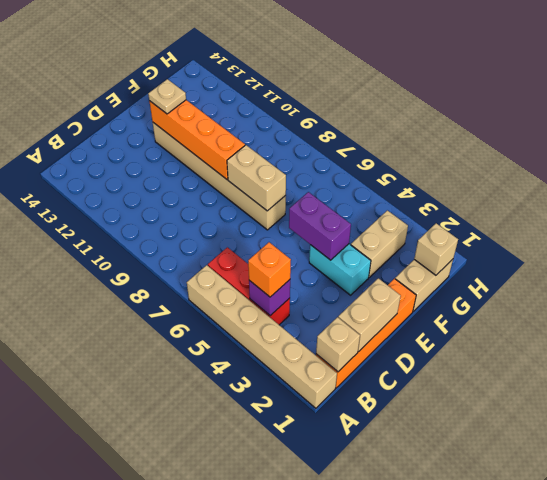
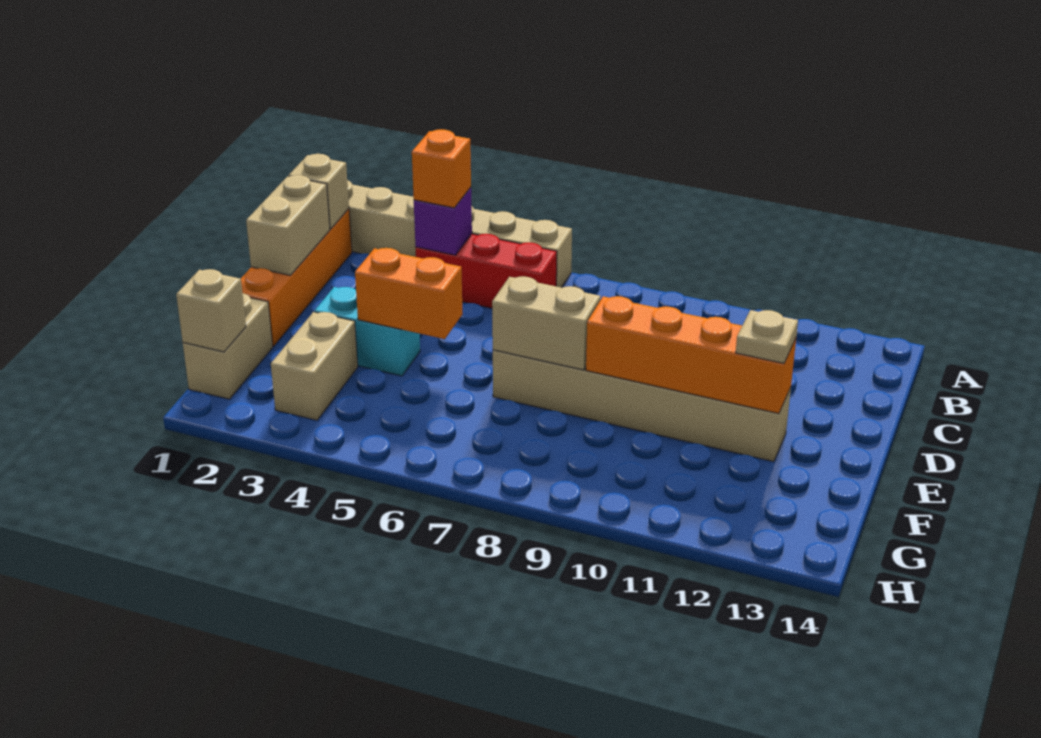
purple 1x2 brick [289,192,351,260] -> orange 1x2 brick [355,248,463,339]

